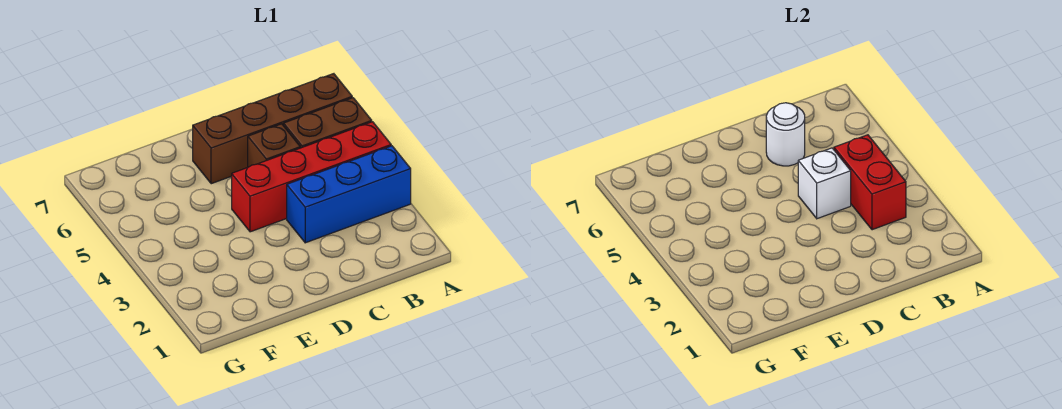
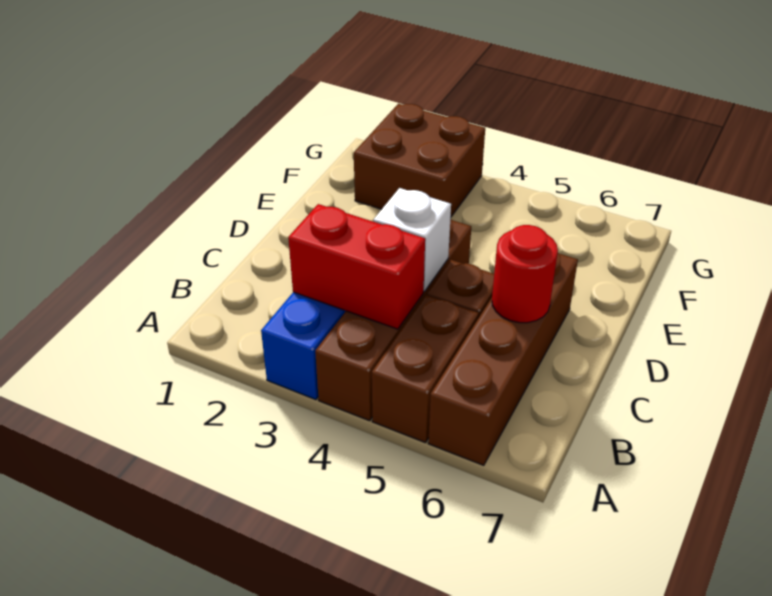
red 1x4 brick [232,122,391,232] -> brown 1x4 brick [315,219,471,421]
white 1x1 round brick [766,103,805,166] -> red 1x1 round brick [492,225,558,323]
none -> brown 2x2 brick [354,104,485,217]

